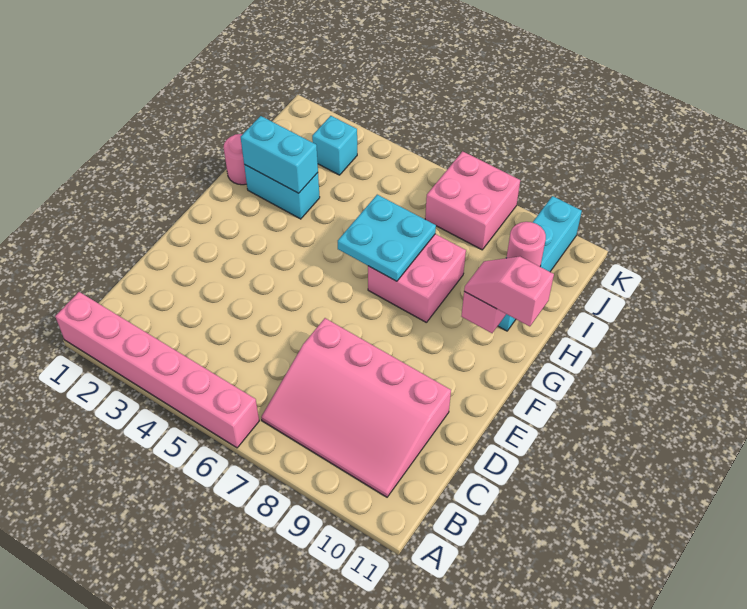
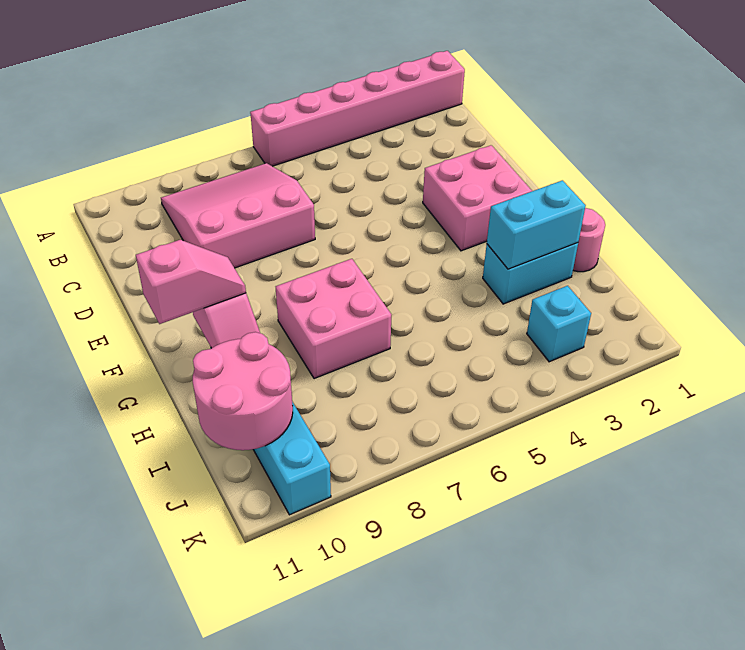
pink 3x4 slope [261,318,451,497] -> pink 3x3 slope [161,163,315,268]
cyan 2x2 plate [338,195,436,281] -> none
pink 1x1 round brick [507,222,546,267] -> pink 2x2 round brick [193,332,293,450]
pink 2x2 brick [425,151,520,250] -> pink 2x2 brick moved to [423,145,532,251]

